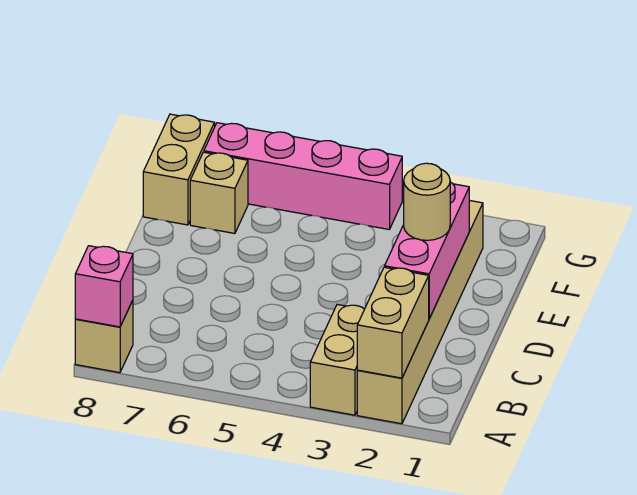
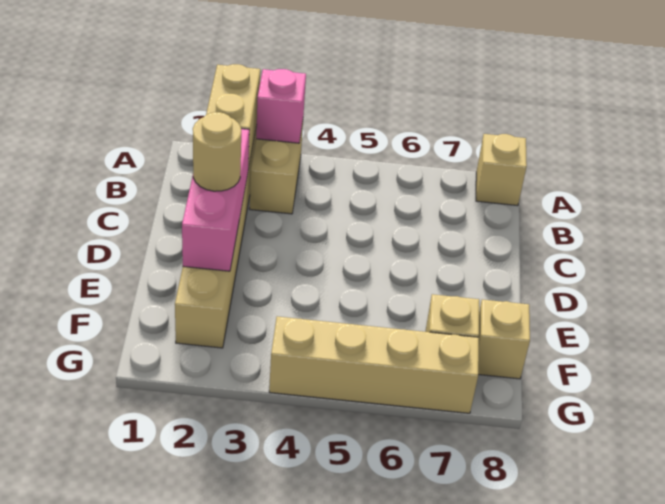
pink 1x1 brick [75,246,133,327] -> pink 1x1 brick moved to [256,69,306,143]
tan 1x2 brick [143,114,215,225] -> tan 1x1 brick [478,300,530,379]
pink 1x4 brick [204,123,402,229] -> tan 1x4 brick [269,317,479,413]

